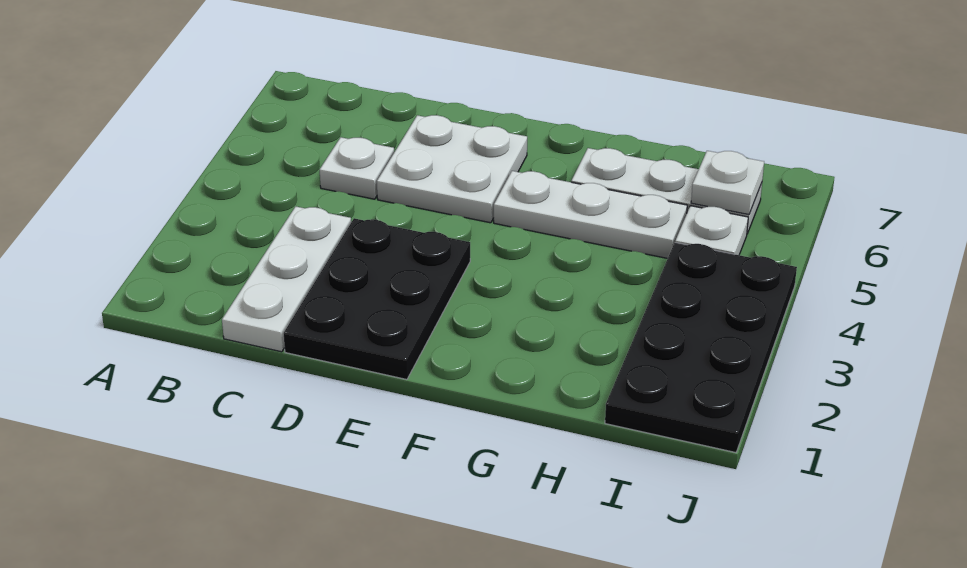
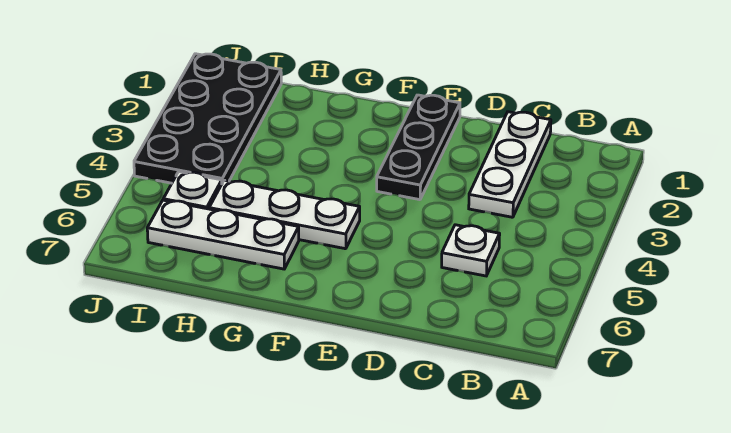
black 2x3 plate [284,218,470,380] -> black 1x3 plate [377,95,460,200]
white 2x2 plate [377,115,527,223] -> none
white 1x1 plate [691,151,764,215] -> none

